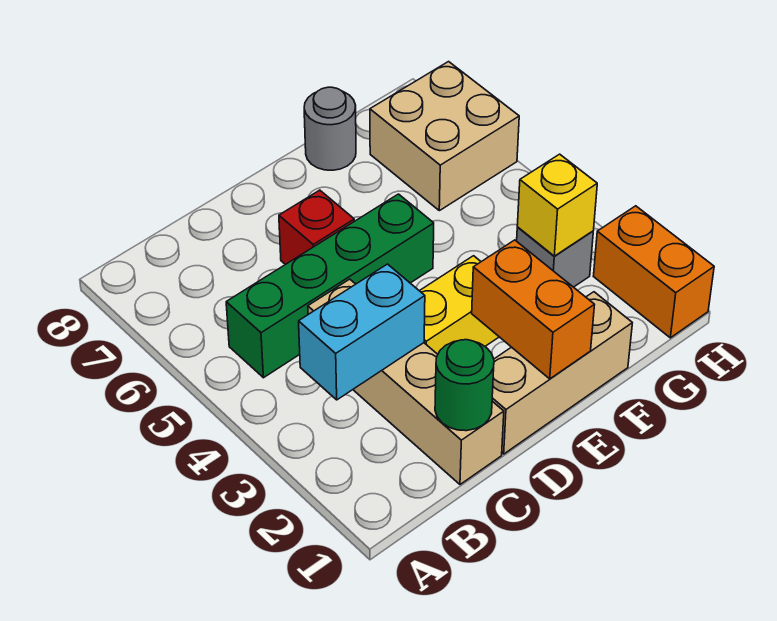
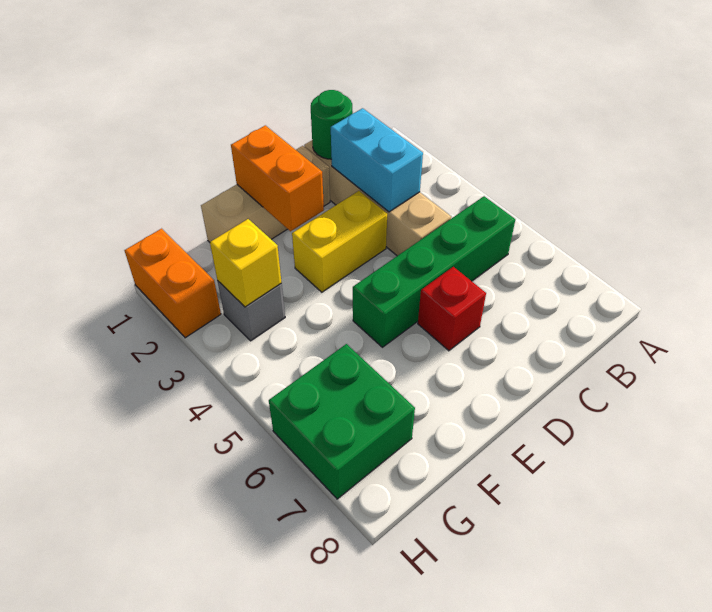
cyan 1x2 brick [299,264,425,400] -> cyan 1x2 brick turned to [331,108,423,212]
grey 1x1 round brick [304,87,356,170] -> none
tan 2x2 brick [370,62,519,211] -> green 2x2 brick [269,344,415,499]

